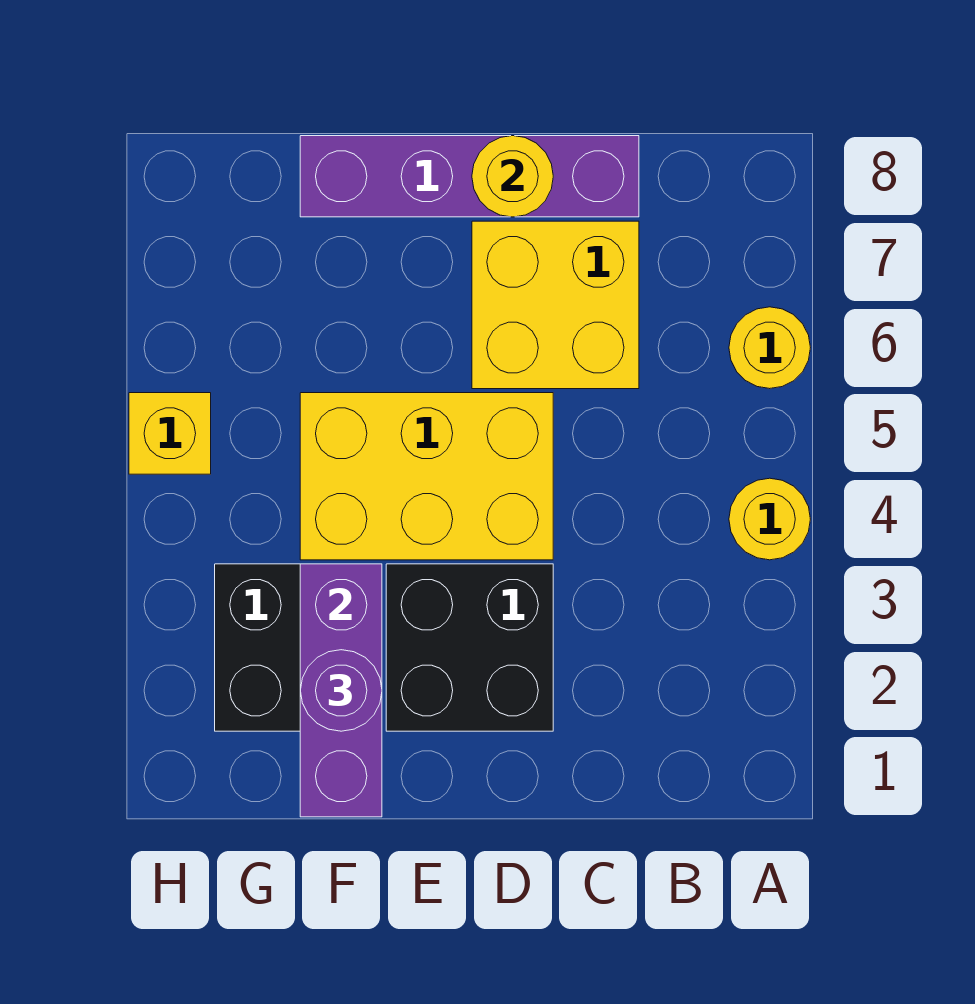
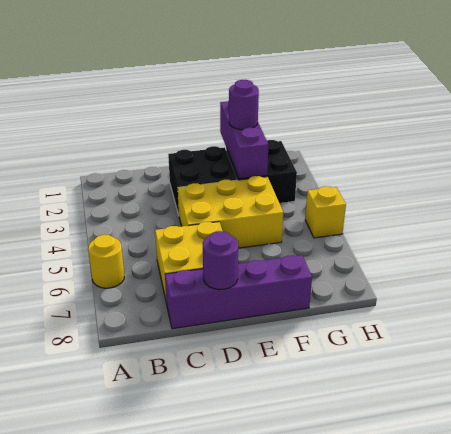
yellow 1x1 round brick [729,478,810,560] -> none
yellow 1x1 round brick [472,136,553,217] -> purple 1x1 round brick [203,231,238,290]

